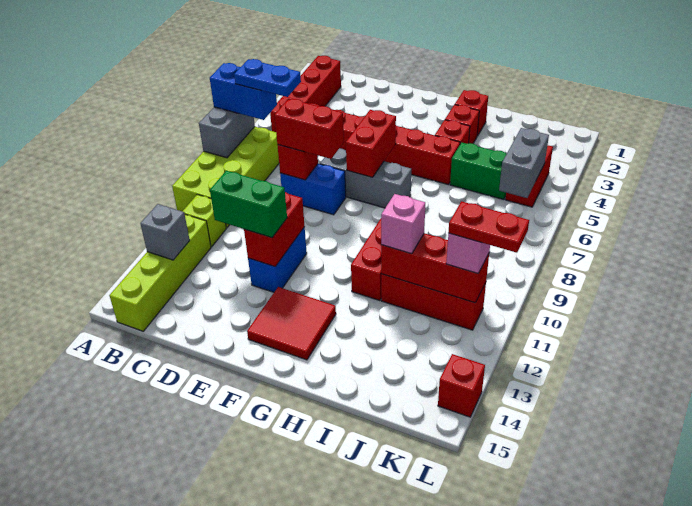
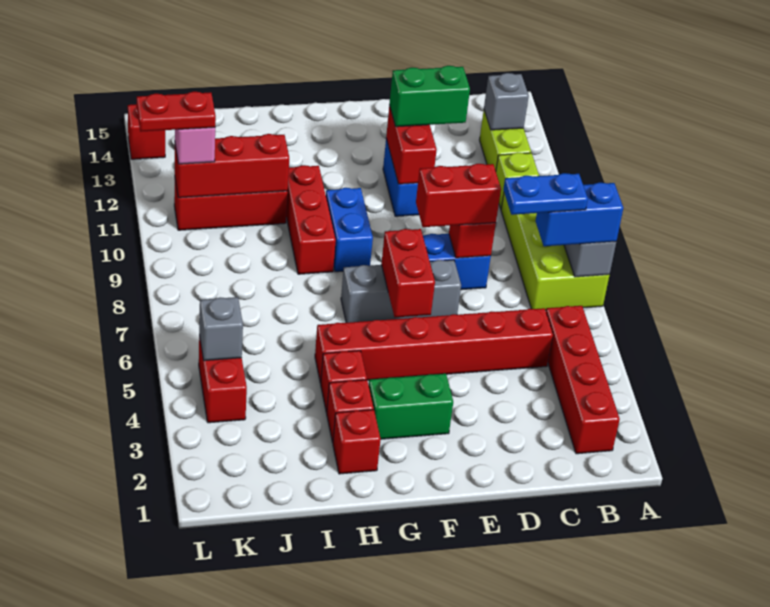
lime 1x4 brick [109,215,211,331] -> lime 1x2 brick [480,111,531,170]
red 2x2 tile [247,287,336,360] -> none
none -> blue 1x2 brick [326,188,373,272]
green 1x2 brick [450,143,506,200] -> green 1x2 brick moved to [369,374,453,439]
pink 1x1 brick [381,194,425,254] -> none
grey 1x2 brick [499,128,549,198] -> grey 1x1 brick [199,297,243,361]

